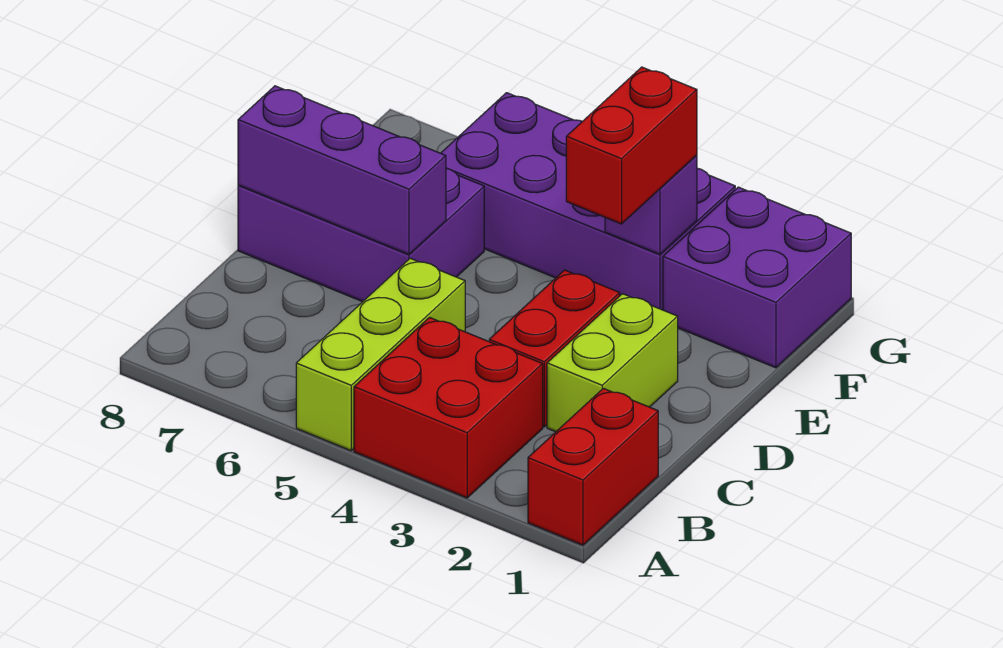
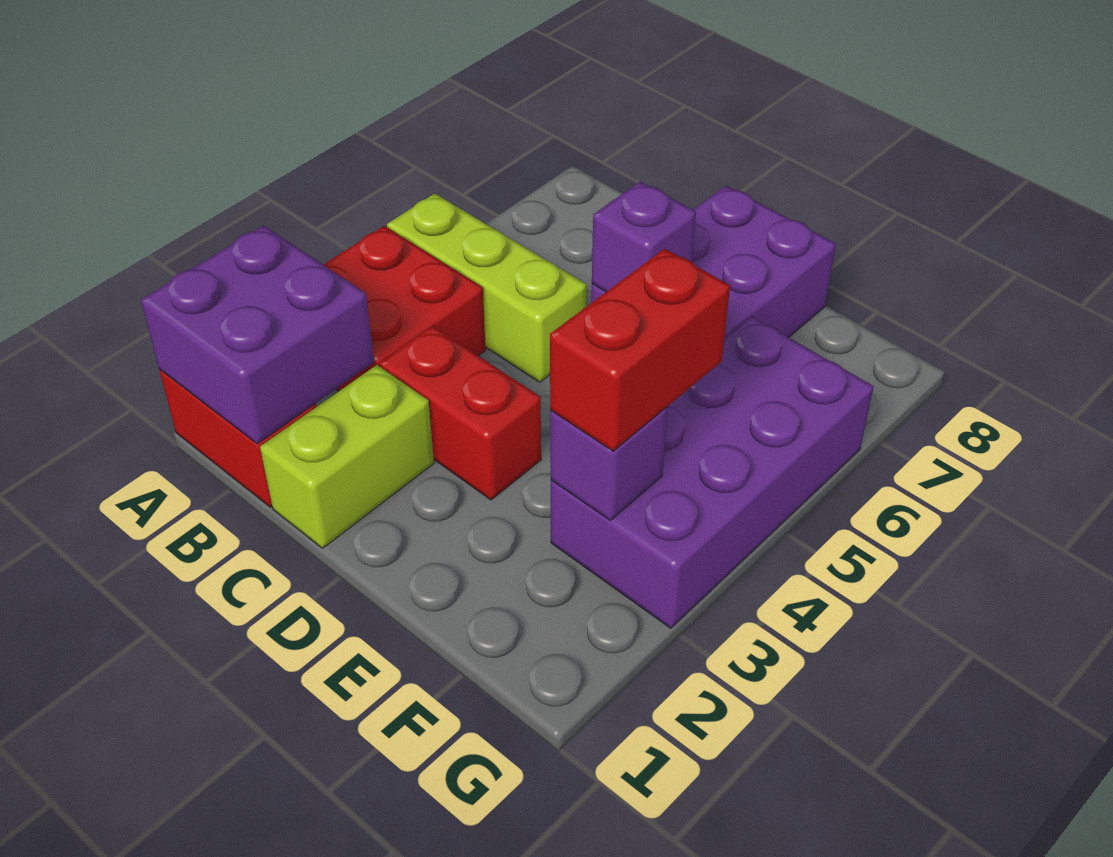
lime 1x2 brick [547,294,678,432] -> lime 1x2 brick turned to [260,365,434,548]
purple 1x3 brick [238,86,446,254] -> purple 1x1 brick [592,182,696,292]
red 1x2 brick [566,67,697,224] -> red 1x2 brick turned to [550,249,730,451]
purple 2x2 brick [663,187,851,368] -> purple 2x2 brick moved to [141,225,374,444]

